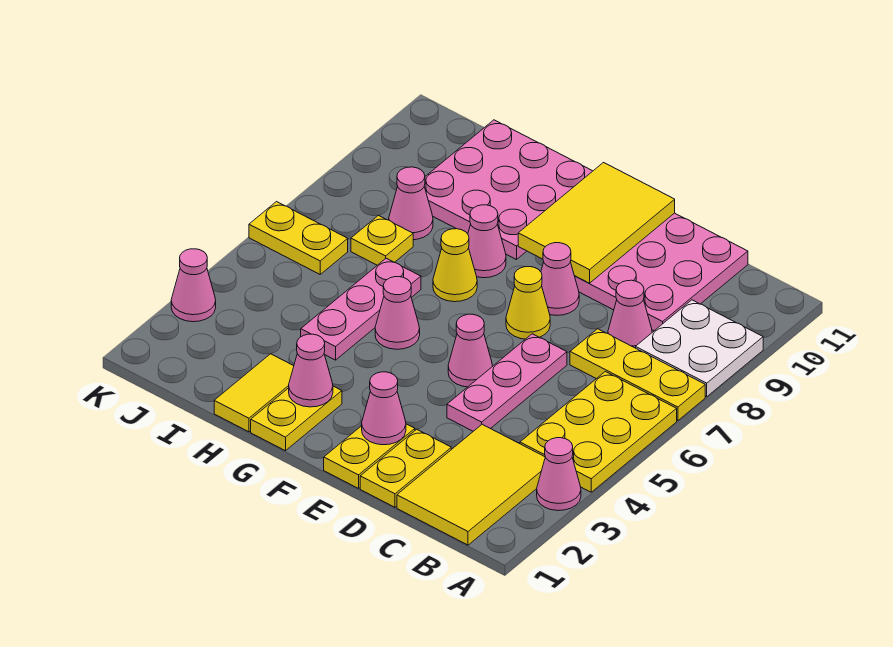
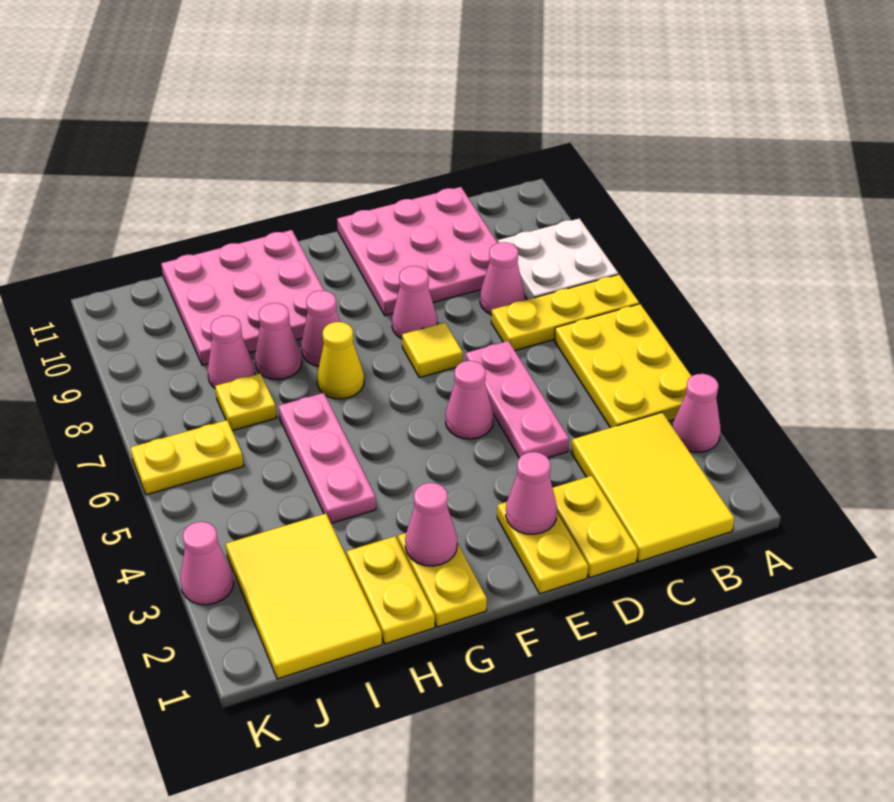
yellow 1x1 cone [506,267,550,339] -> yellow 1x1 tile [402,322,463,378]
yellow 2x3 tile [518,163,675,283] -> yellow 2x3 tile moved to [226,513,382,679]
pink 1x1 cone [375,277,420,349] -> pink 1x1 cone moved to [255,303,302,380]
yellow 1x2 tile [214,354,294,432] -> yellow 1x2 plate [347,536,435,644]

